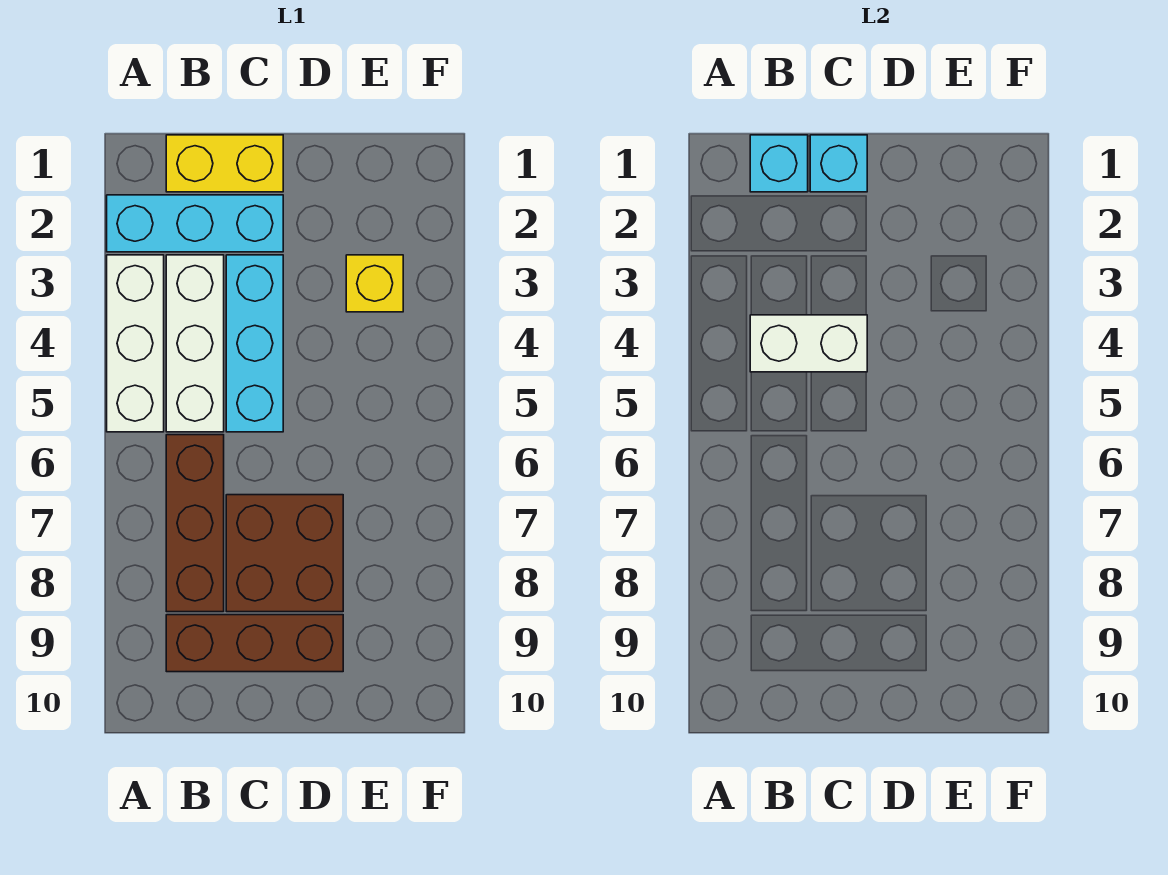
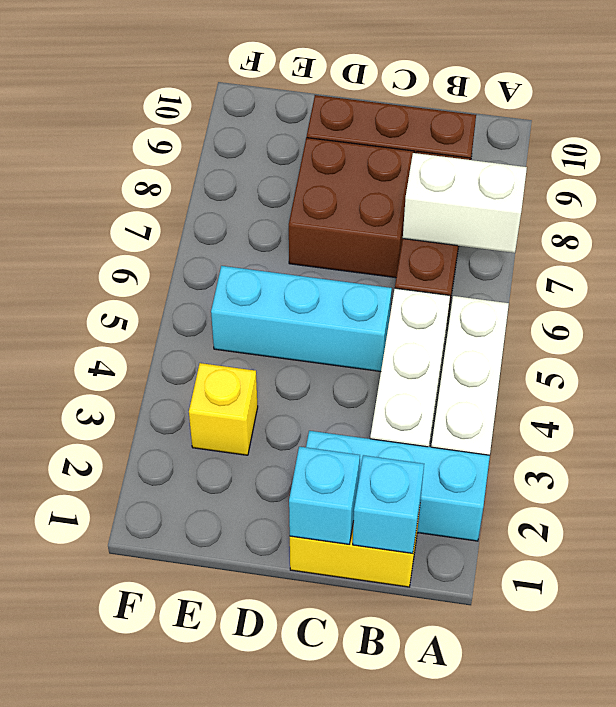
white 1x2 brick [750,315,867,372] -> white 1x2 brick moved to [403,153,527,253]
cyan 1x3 brick [226,255,283,432] -> cyan 1x3 brick turned to [211,266,392,372]

